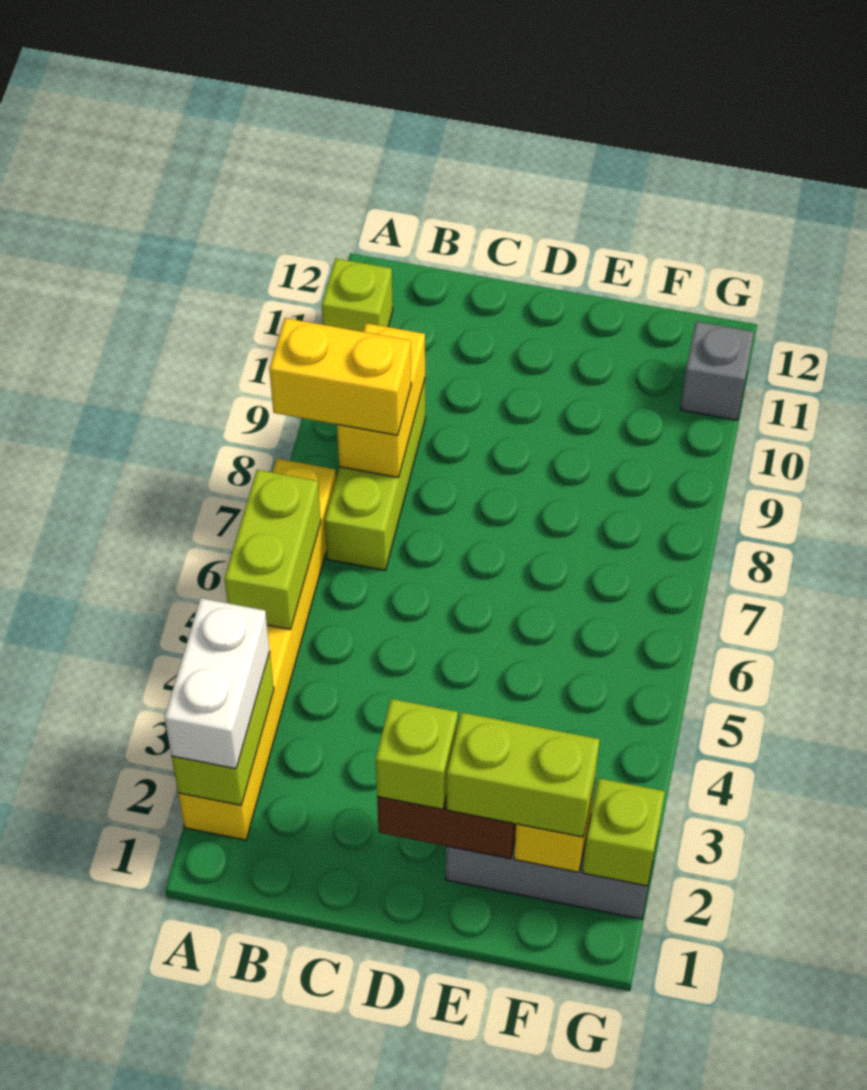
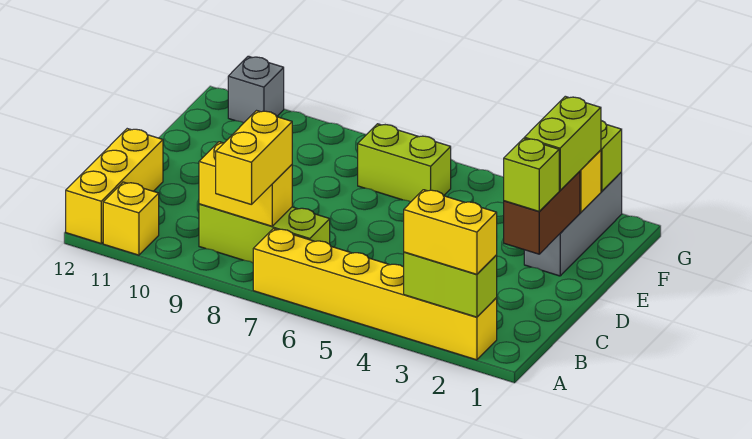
white 1x2 brick [164,598,270,769] -> yellow 1x2 brick [404,190,497,274]
lime 1x2 brick [224,470,321,630] -> lime 1x2 brick moved to [358,124,451,202]
lime 1x1 brick [322,258,393,332] -> yellow 1x1 brick [103,182,159,255]
none -> yellow 1x3 brick [66,129,163,243]

